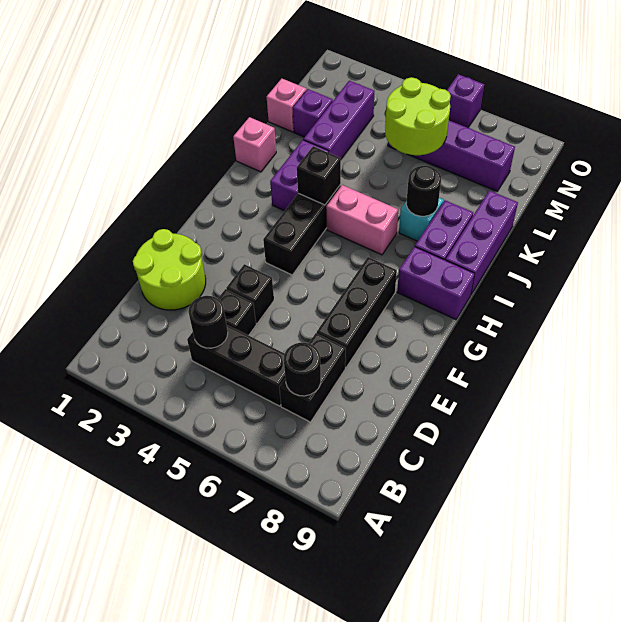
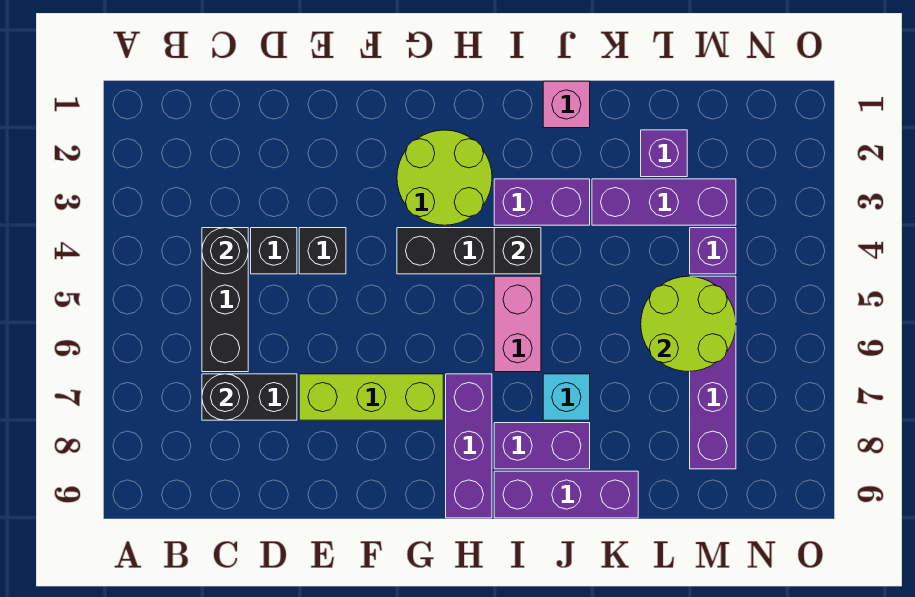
lime 2x2 round brick [133,229,206,310] -> lime 2x2 round brick moved to [397,130,492,225]
black 1x3 brick [317,257,397,367] -> lime 1x3 brick [299,374,443,420]
purple 1x2 brick [397,247,475,320] -> purple 1x3 brick [446,374,492,518]
black 1x1 round brick [406,166,441,216] -> none
pink 1x1 brick [267,79,306,132] -> none
purple 1x1 brick [447,74,484,128] -> purple 1x1 brick moved to [690,228,736,274]

